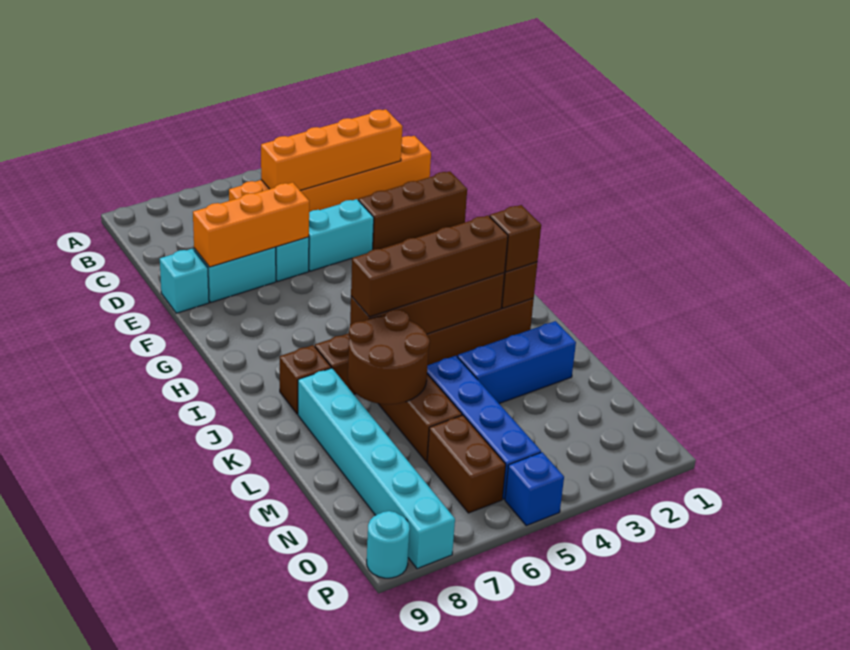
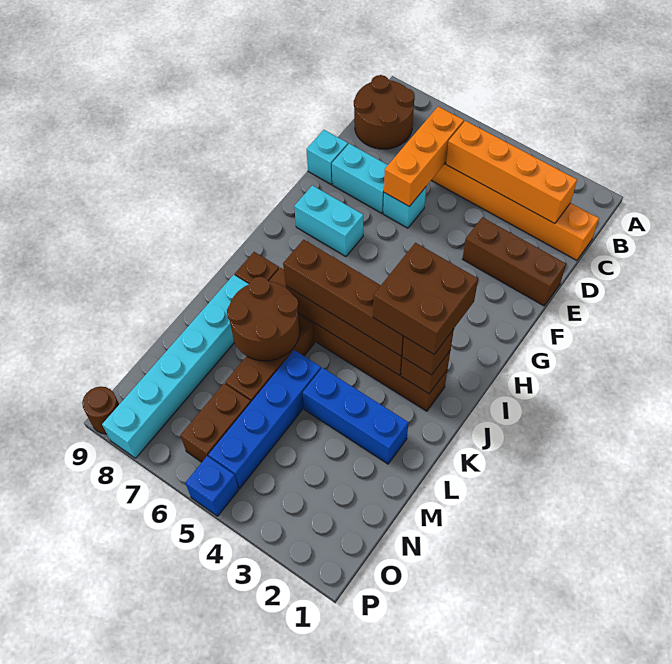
none -> brown 2x2 round brick [354,75,415,149]
cyan 1x2 brick [309,199,374,271] -> cyan 1x2 brick moved to [294,185,363,256]
orange 1x3 brick [193,182,309,267] -> orange 1x3 brick turned to [384,107,464,206]
none -> brown 2x2 brick [373,243,478,354]
cyan 1x1 round brick [367,511,410,578] -> brown 1x1 round brick [82,387,119,434]

